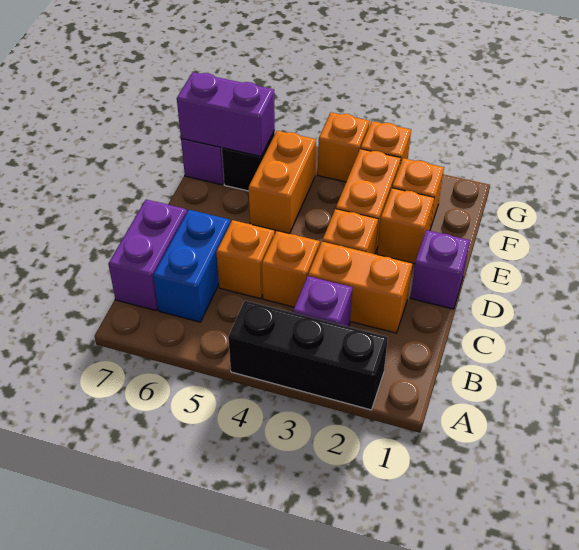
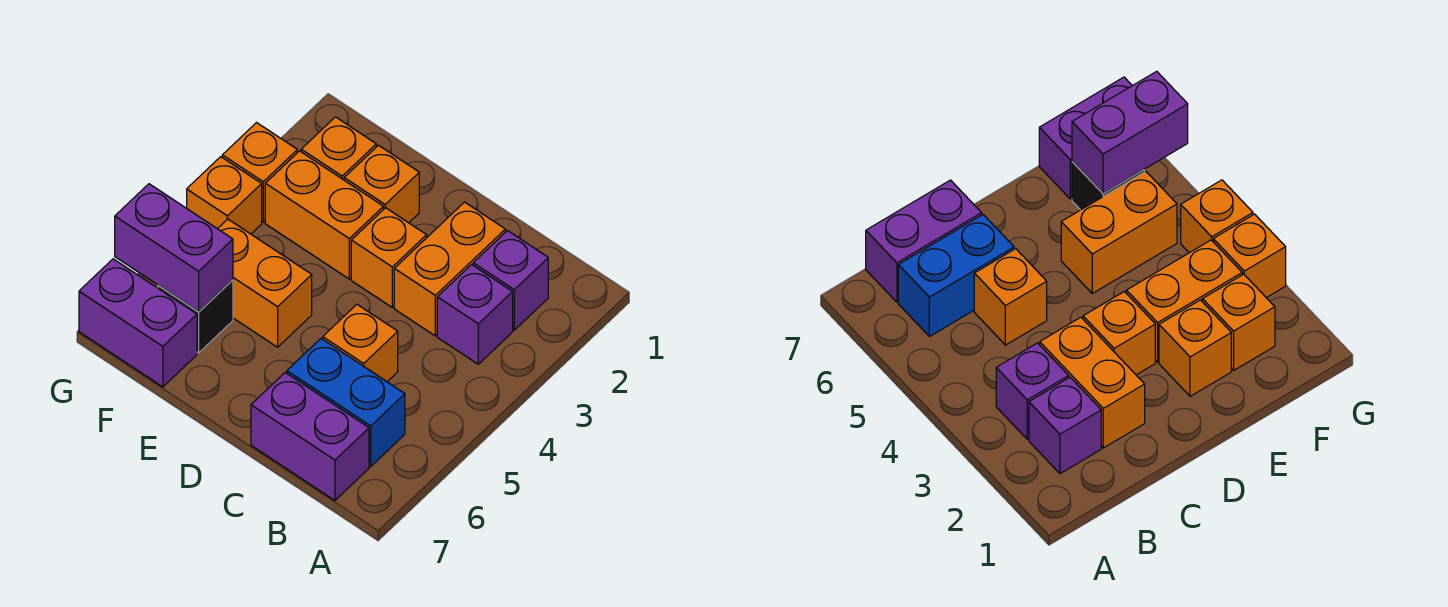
black 1x3 brick [228,301,388,410] -> none
orange 1x1 brick [262,231,320,307] -> none
purple 1x1 brick [410,230,470,309] -> purple 1x1 brick moved to [473,231,548,330]
purple 1x2 brick [177,72,275,156] -> purple 1x2 brick turned to [115,184,233,312]

